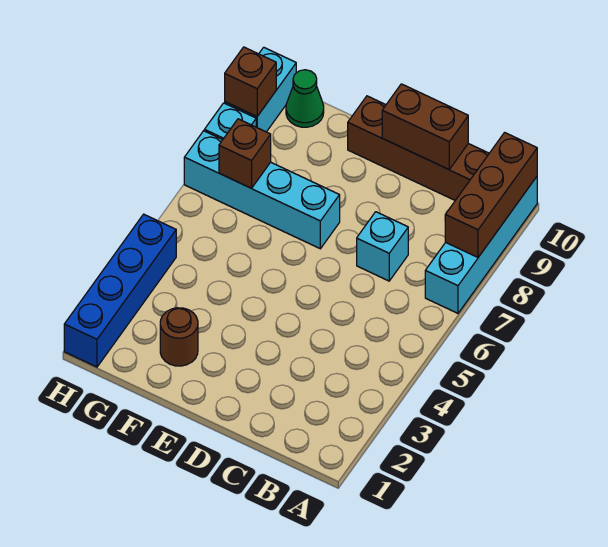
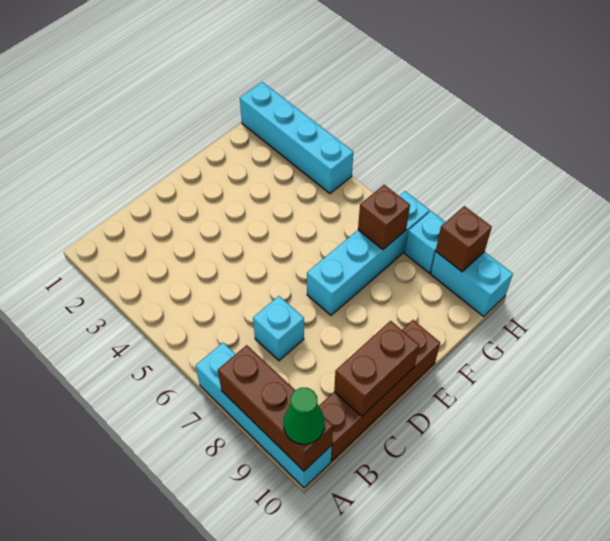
brown 1x1 round brick [160,308,198,366] -> none
green 1x1 cone [286,70,324,127] -> green 1x1 cone moved to [284,388,325,444]
blue 1x4 brick [64,214,176,367] -> cyan 1x4 brick [240,82,353,194]

